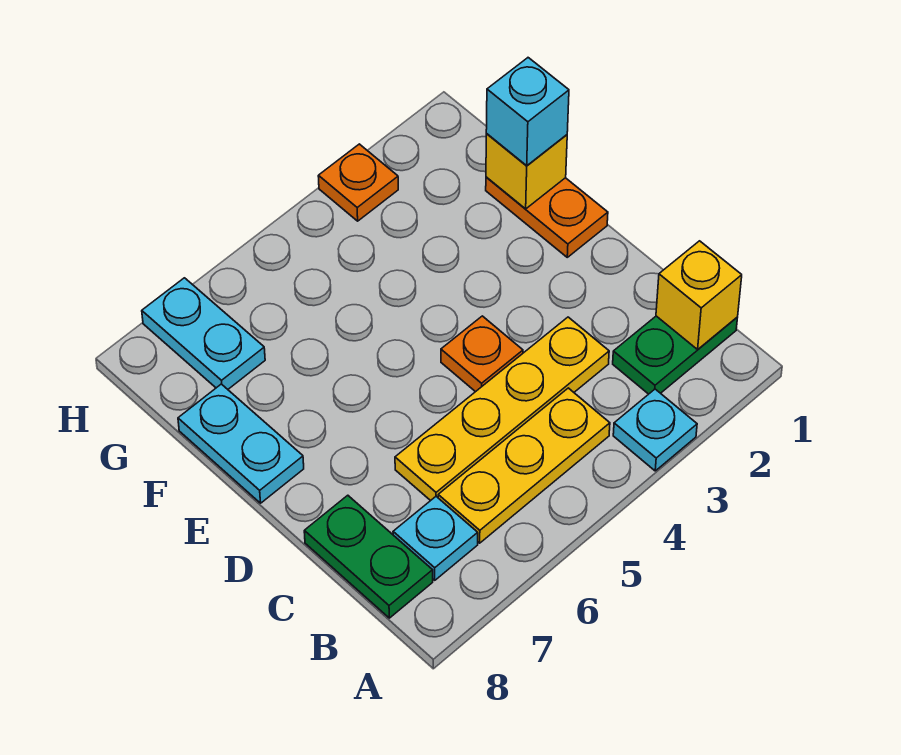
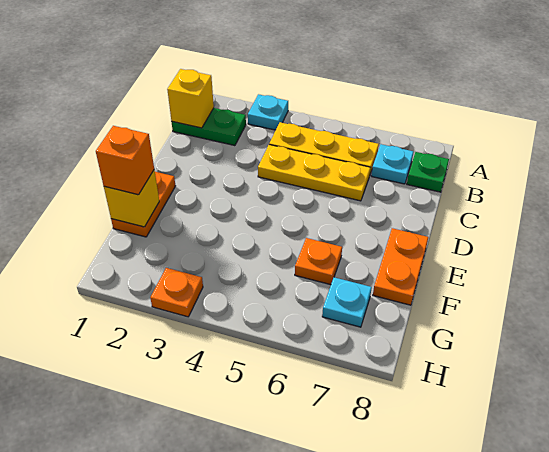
green 1x2 plate [304,495,433,618] -> green 1x1 plate [407,152,449,192]
yellow 1x4 plate [395,317,609,501] -> yellow 1x3 plate [258,145,370,201]
orange 1x1 plate [441,316,523,392] -> orange 1x1 plate moved to [295,238,342,285]
cyan 1x2 plate [178,384,304,503] -> orange 1x2 plate [373,228,428,305]
cyan 1x1 brick [486,58,569,166] -> orange 1x1 brick [96,126,154,195]
cyan 1x2 plate [142,278,265,389] -> cyan 1x1 plate [322,277,372,327]

